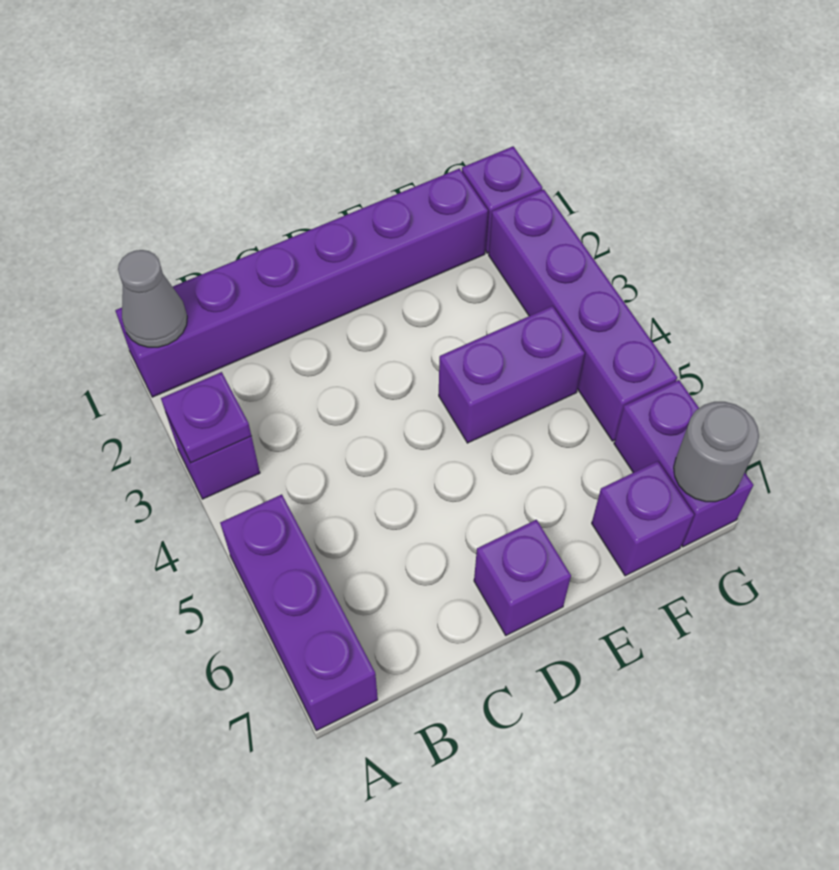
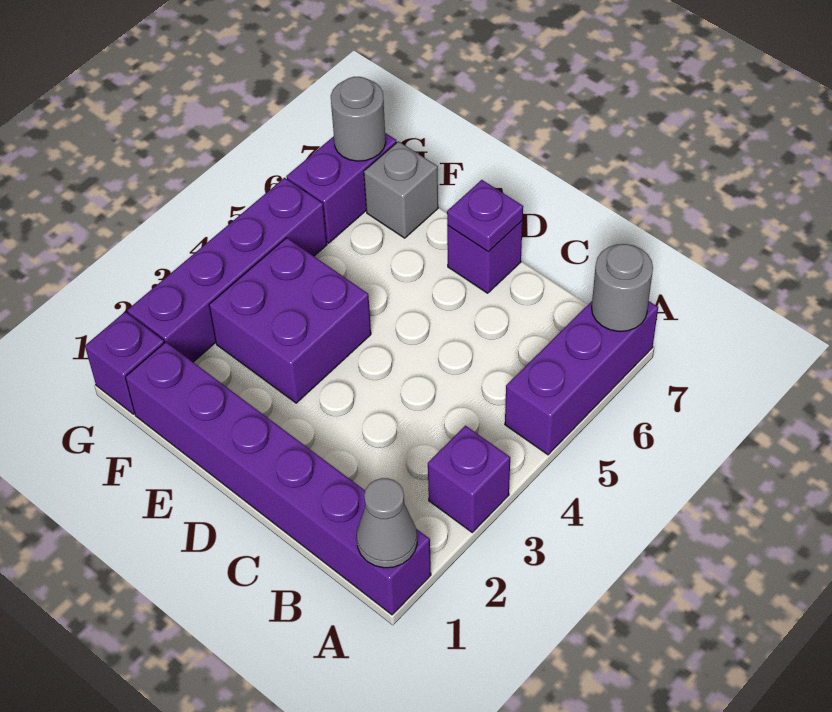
purple 1x1 plate [161,372,251,463] -> purple 1x1 plate moved to [447,180,523,252]
none -> grey 1x1 round brick [592,244,653,331]
purple 1x2 brick [439,306,585,443] -> purple 2x2 brick [209,238,371,403]
purple 1x1 brick [592,461,694,576] -> grey 1x1 brick [364,141,438,238]

